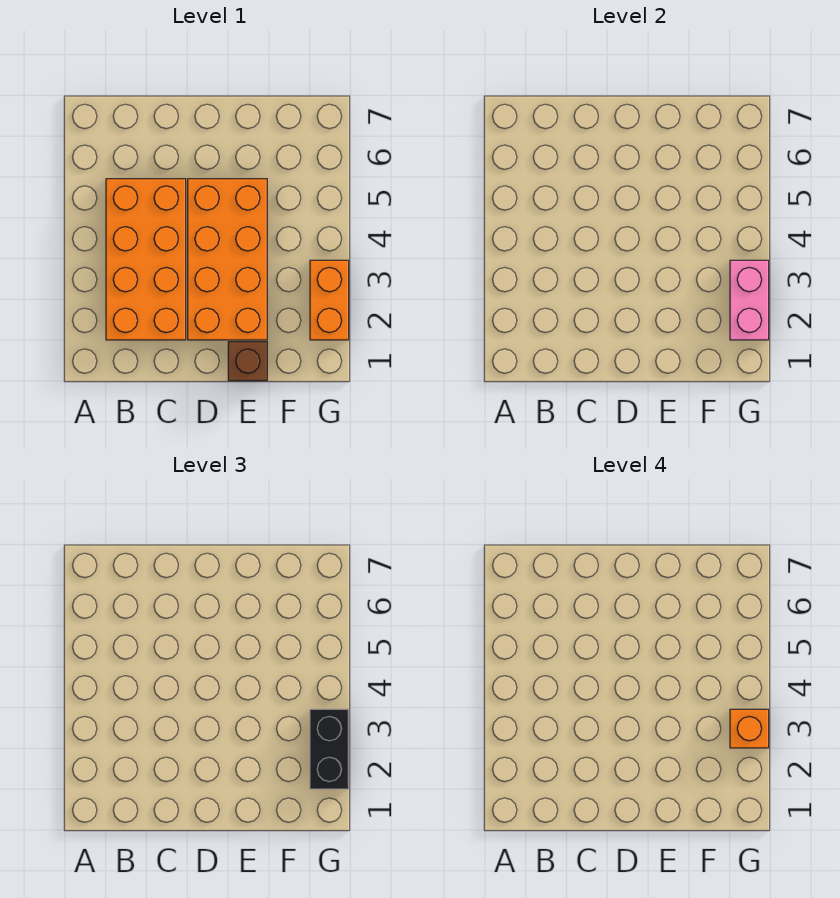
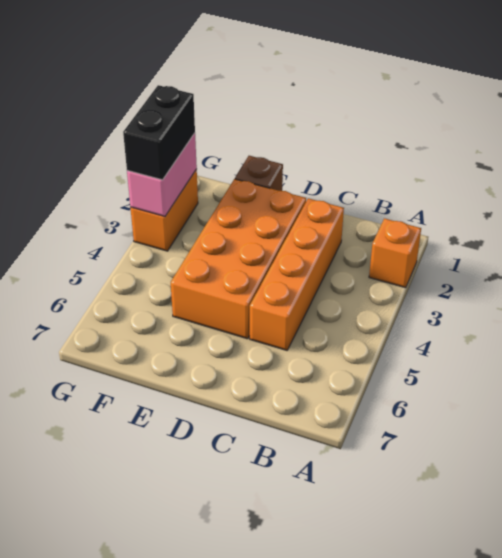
orange 2x4 brick [106,179,186,340] -> orange 1x4 brick [250,198,344,350]
orange 1x1 brick [730,709,769,748] -> orange 1x1 brick moved to [369,218,421,288]

